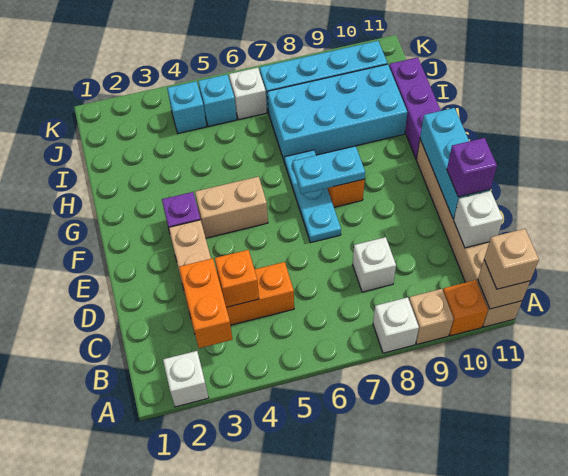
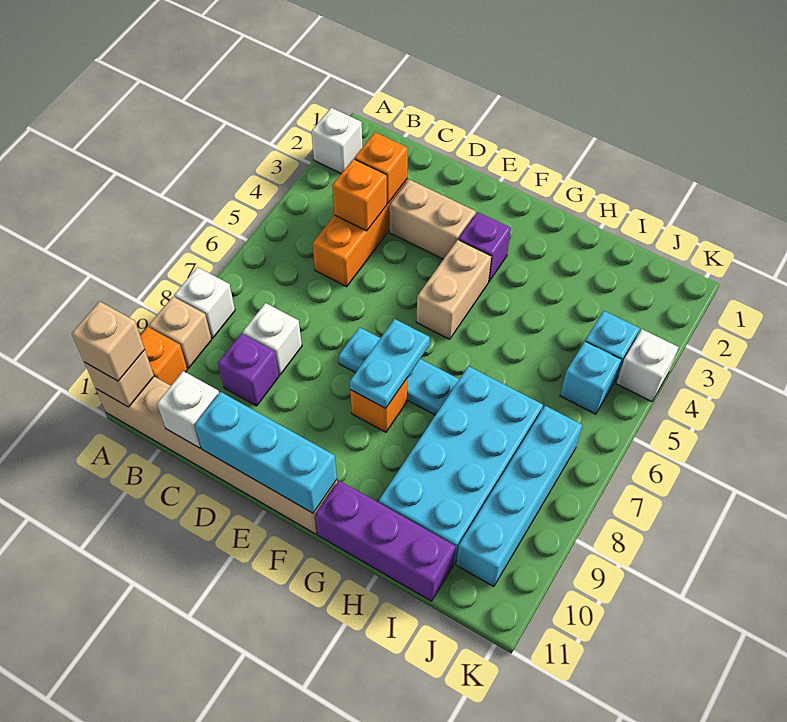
orange 1x2 brick [179,258,233,348] -> orange 1x1 brick [354,132,408,203]
purple 1x1 brick [447,138,497,197] -> purple 1x1 brick moved to [218,334,279,406]
white 1x1 brick [229,68,267,120] -> white 1x1 brick moved to [616,329,679,402]

